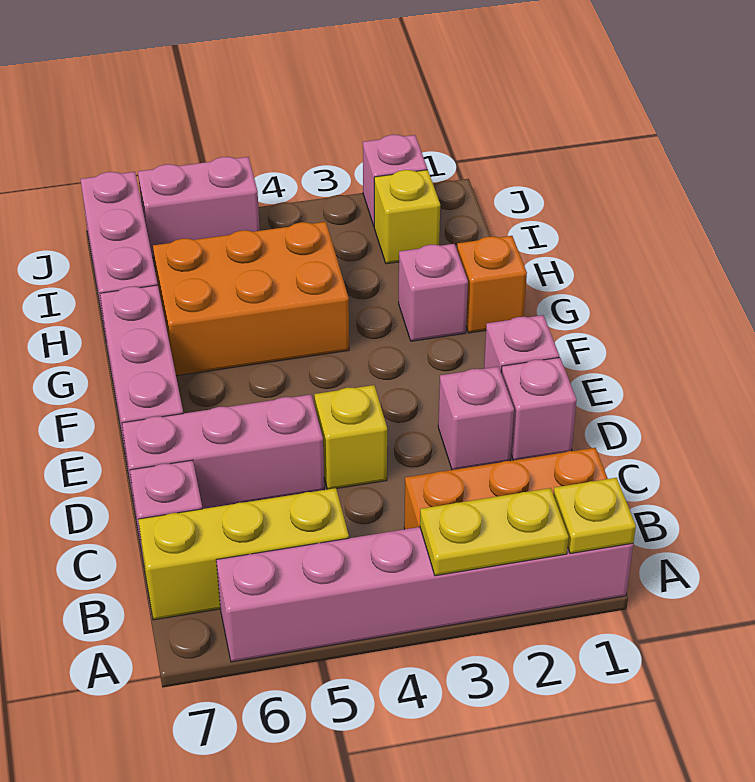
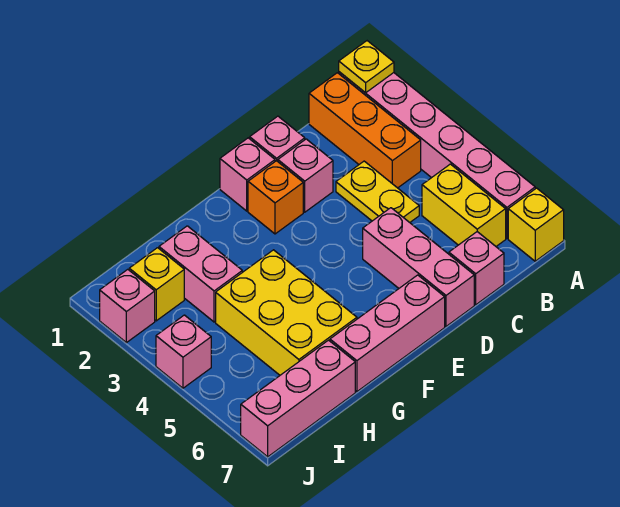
yellow 1x2 plate [420,488,568,576] -> yellow 1x2 plate moved to [336,161,419,222]
yellow 1x3 brick [138,488,349,620] -> yellow 1x2 brick [422,164,506,246]
yellow 1x1 brick [314,385,387,489] -> yellow 1x1 brick moved to [508,188,564,261]
orange 1x1 brick [457,236,527,333] -> orange 1x1 brick moved to [248,161,303,234]
pink 1x1 brick [399,244,468,341] -> pink 1x1 brick moved to [156,315,211,388]
orange 2x3 brick [153,222,349,376] -> yellow 2x3 brick [216,250,357,375]
pink 1x2 brick [138,157,260,258] -> pink 1x2 brick moved to [159,226,242,322]

